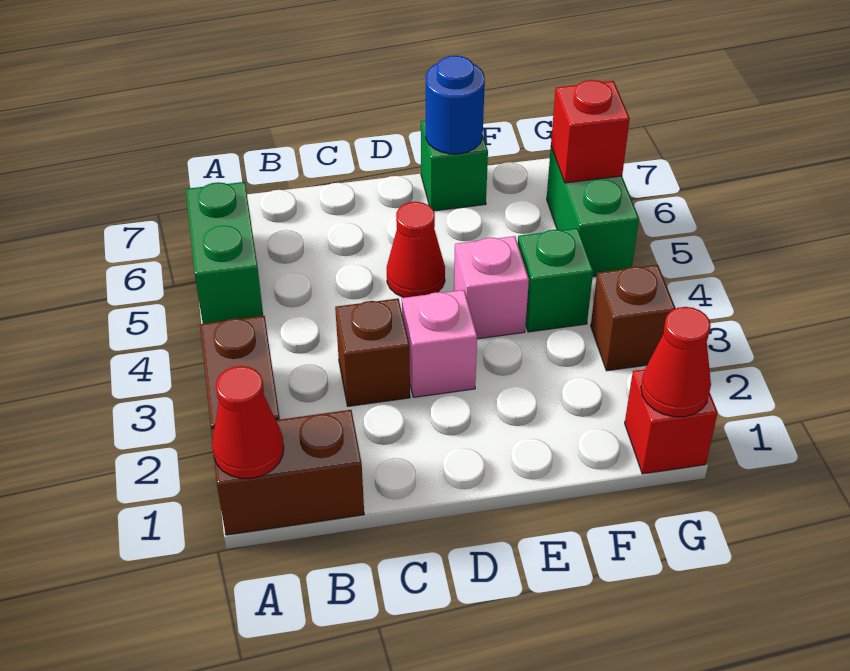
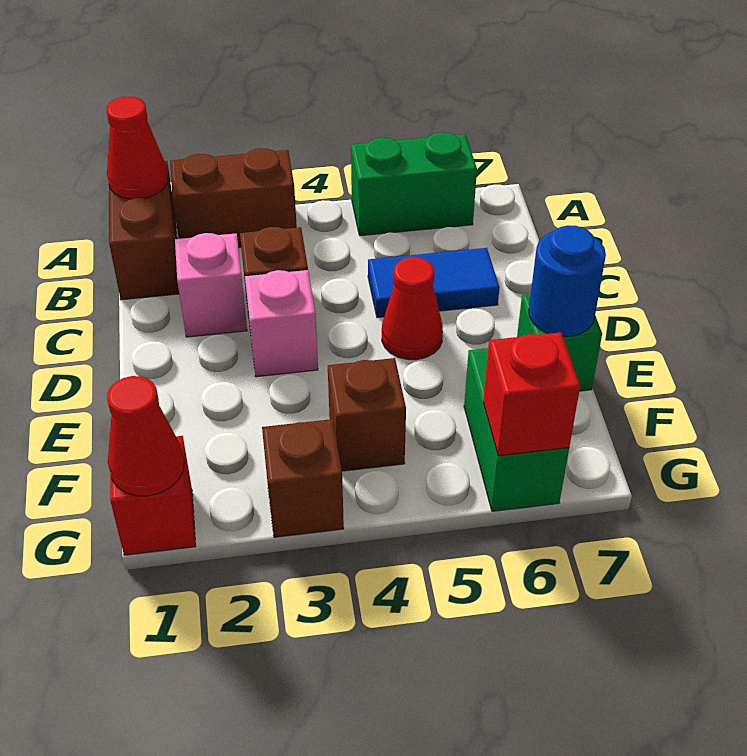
none -> blue 1x2 tile [368,248,500,318]
pink 1x1 brick [454,236,529,339] -> pink 1x1 brick moved to [175,233,247,337]
green 1x1 brick [518,228,593,332] -> brown 1x1 brick [328,358,406,471]
green 1x2 brick [547,147,639,277] -> green 1x2 brick turned to [464,348,569,511]

